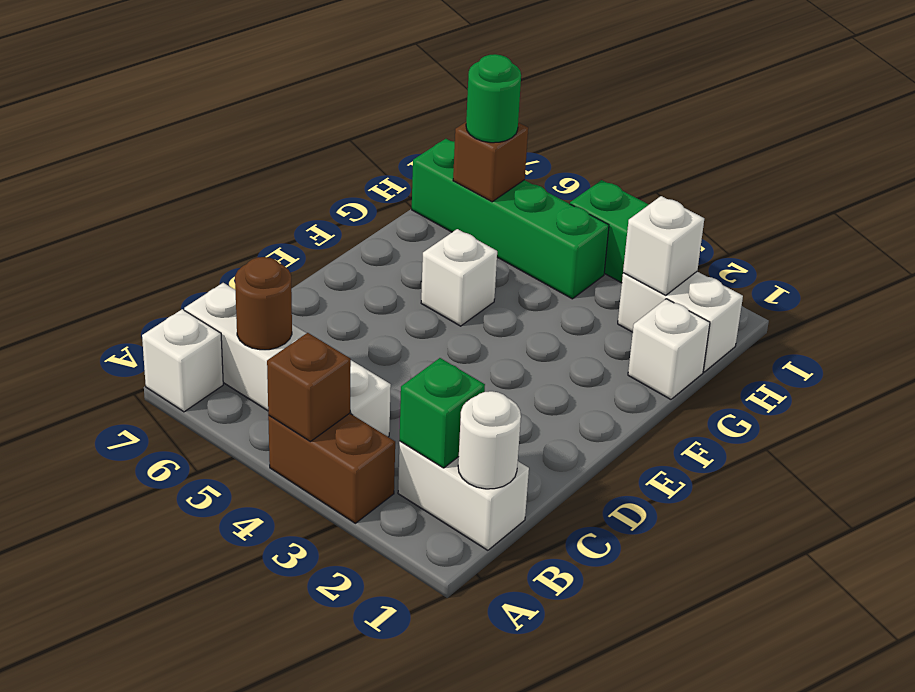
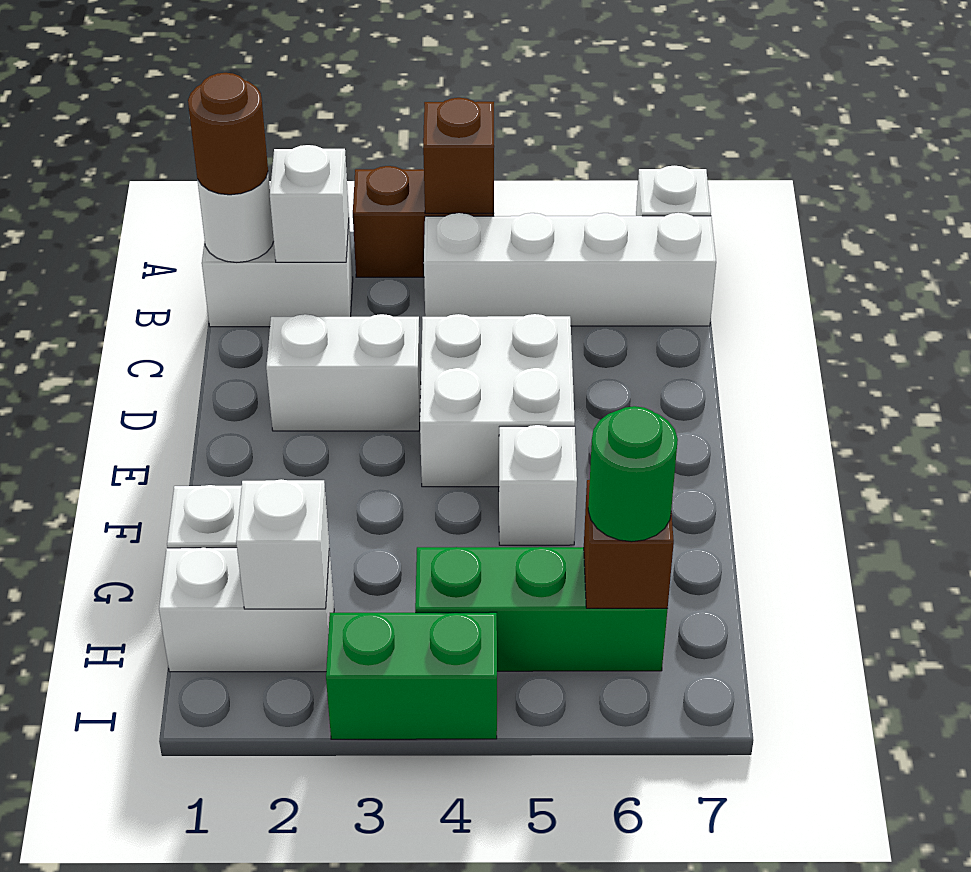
green 1x1 brick [400,358,485,468] -> white 1x1 brick [270,145,349,262]
brown 1x1 round brick [235,257,292,350] -> brown 1x1 round brick moved to [188,73,268,195]
none -> white 1x2 brick [266,314,421,431]
none -> white 2x2 brick [420,314,575,487]
green 1x4 brick [412,139,609,299] -> green 1x3 brick [415,547,668,671]

